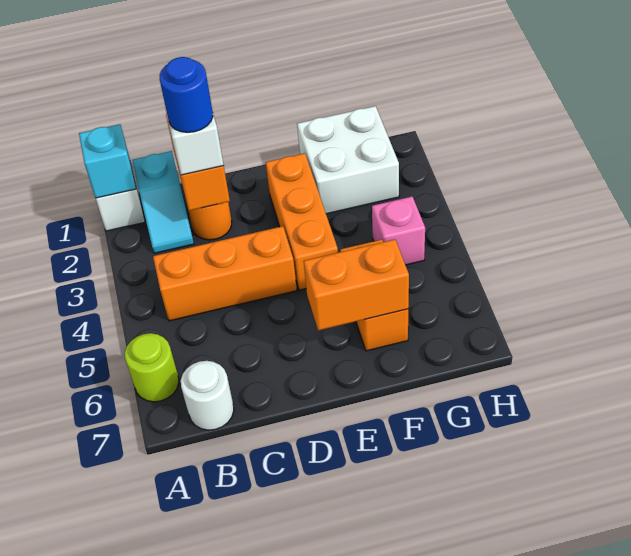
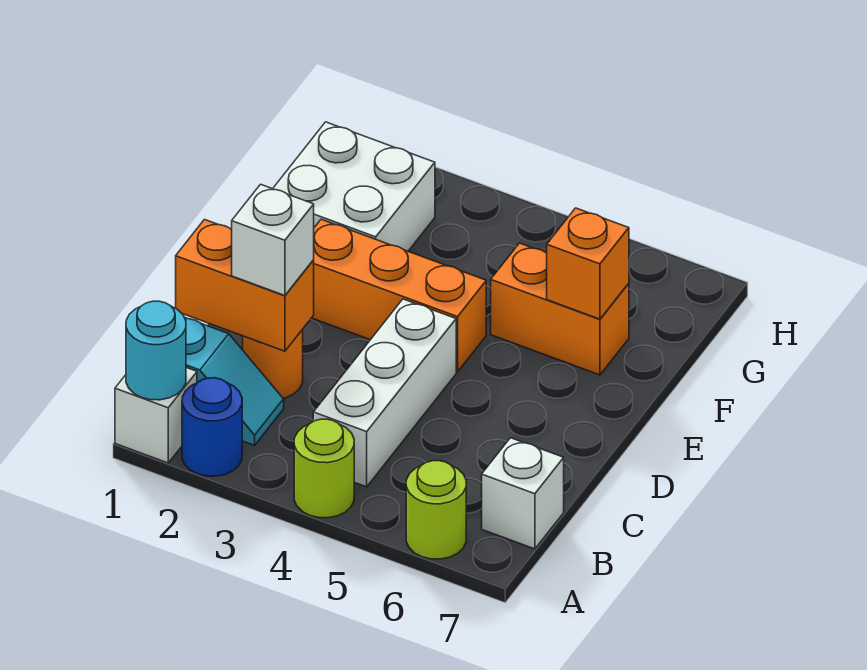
cyan 1x1 brick [79,124,136,198] -> cyan 1x1 round brick [126,301,186,400]
none -> lime 1x1 round brick [294,419,354,518]
orange 1x3 brick [153,226,297,321] -> white 1x3 brick [313,299,456,487]
white 1x1 round brick [181,361,234,430] -> white 1x1 brick [482,438,564,549]
blue 1x1 round brick [160,57,213,132] -> blue 1x1 round brick moved to [182,378,242,476]
orange 1x2 brick [304,239,409,330] -> orange 1x1 brick [547,208,629,319]
pink 1x1 brick [372,197,425,265] -> none

